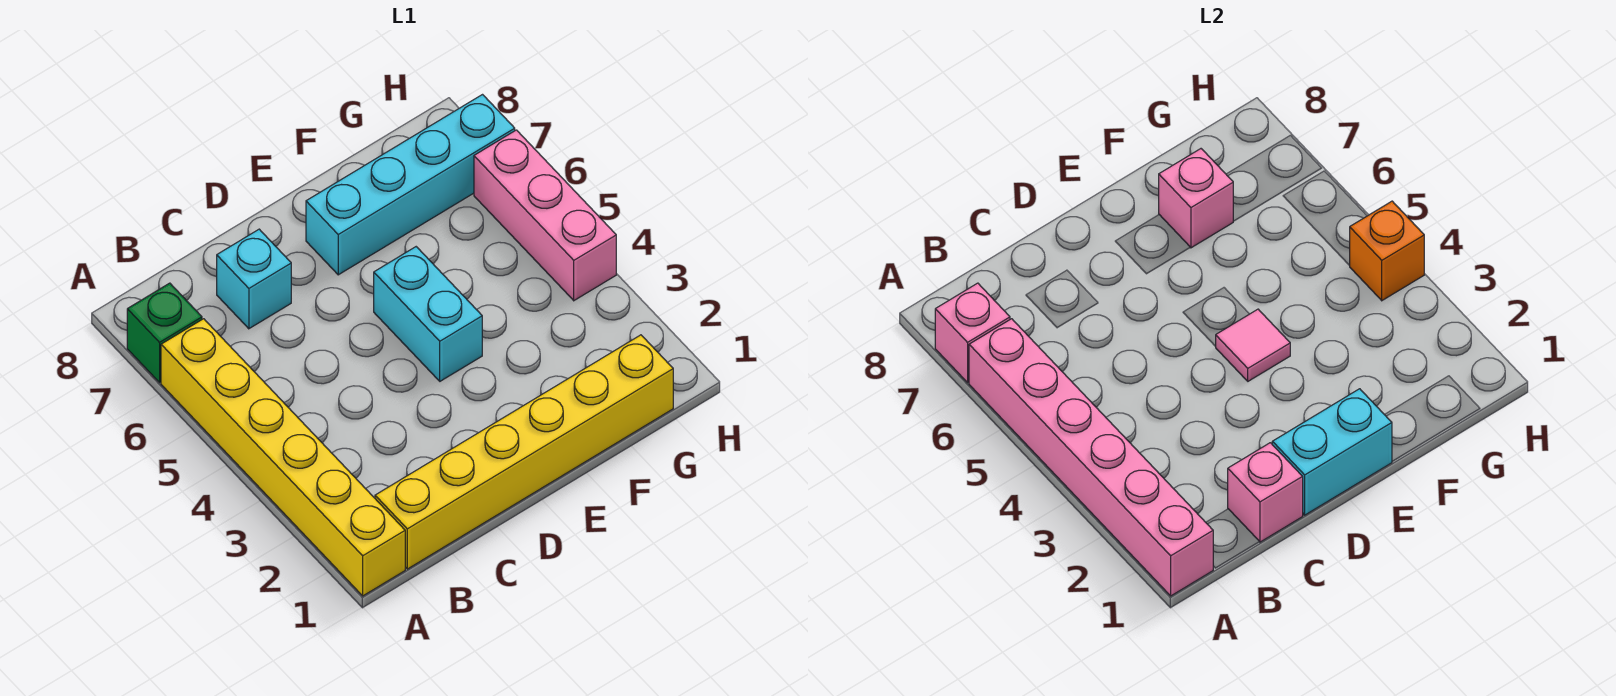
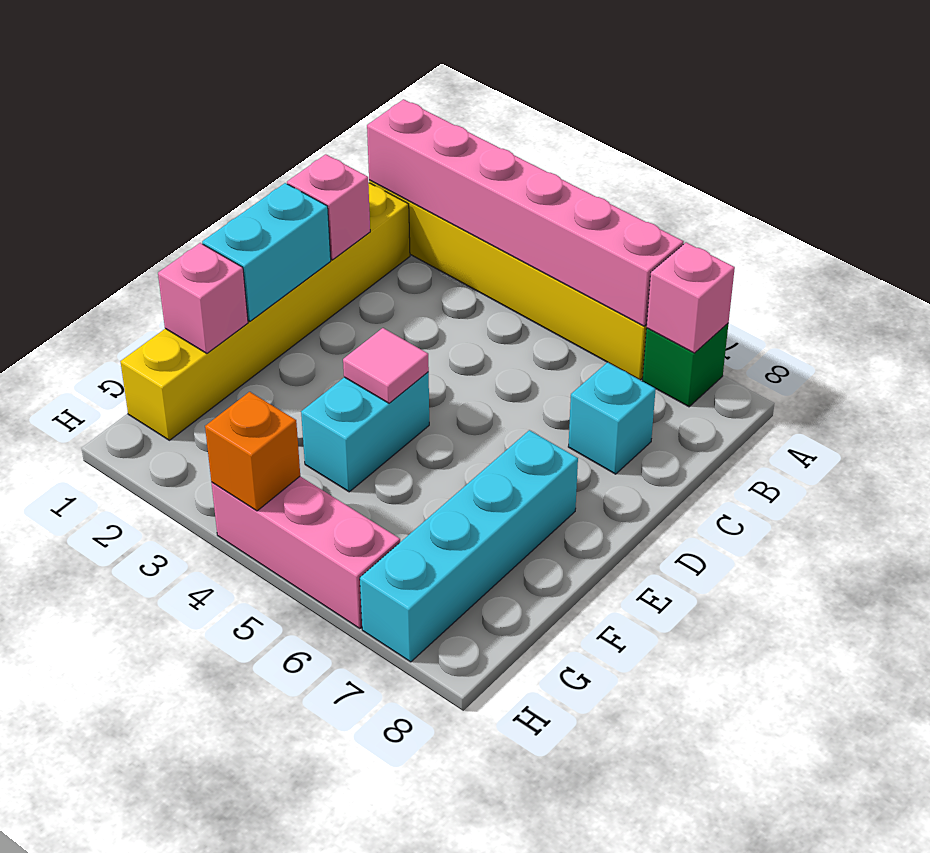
cyan 1x2 brick [374,247,482,381] -> cyan 1x2 brick turned to [301,372,429,492]
pink 1x1 brick [1159,149,1233,248] -> pink 1x1 brick moved to [158,243,248,353]

